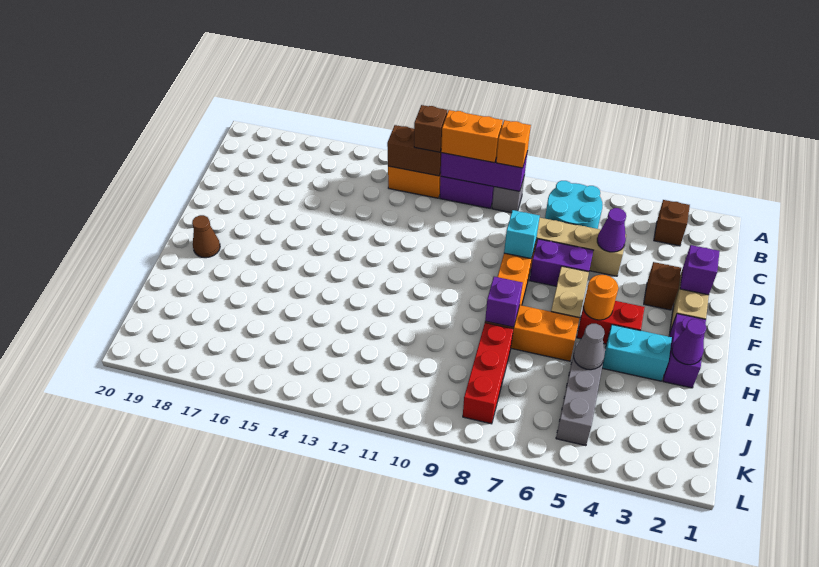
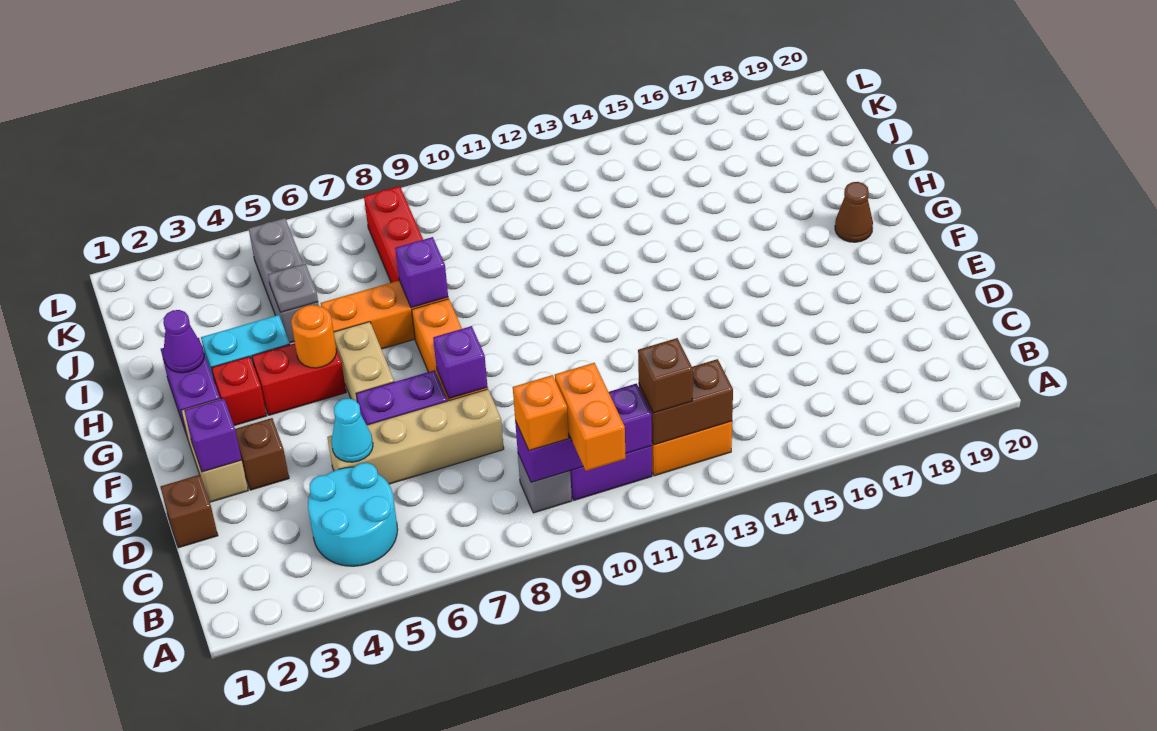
brown 1x1 brick [654,200,690,246] -> brown 1x1 brick moved to [161,475,218,548]
cyan 2x2 round brick [545,181,603,229] -> cyan 2x2 round brick moved to [308,463,398,566]
orange 1x2 brick [441,110,503,163] -> orange 1x2 brick turned to [555,363,626,471]
purple 1x1 cone [597,208,626,252] -> cyan 1x1 cone [331,398,373,462]
cyan 1x1 brick [504,210,540,259] -> purple 1x1 brick [433,326,487,399]
none -> red 1x1 brick [211,356,267,426]
grey 1x1 cone [573,324,605,370] -> grey 1x1 plate [268,264,318,312]

